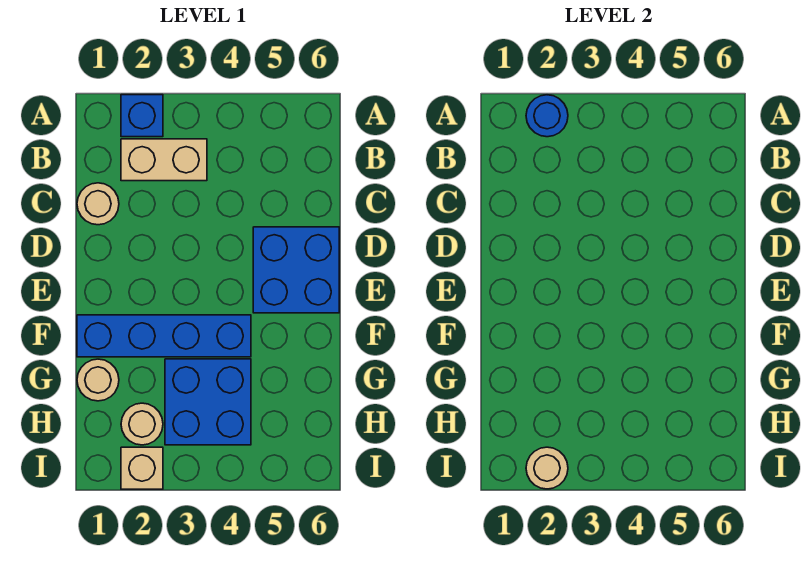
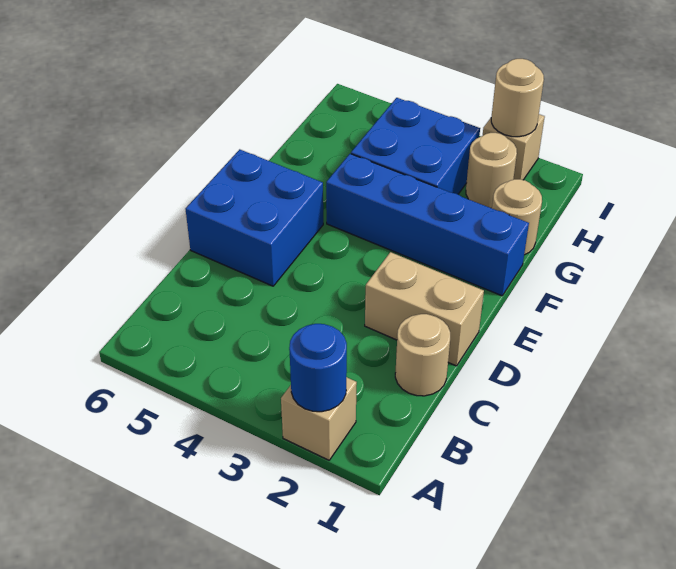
blue 1x1 brick [121,95,163,137] -> tan 1x1 brick [281,377,357,460]
tan 1x2 brick [121,139,207,181] -> tan 1x2 brick moved to [365,252,484,366]

